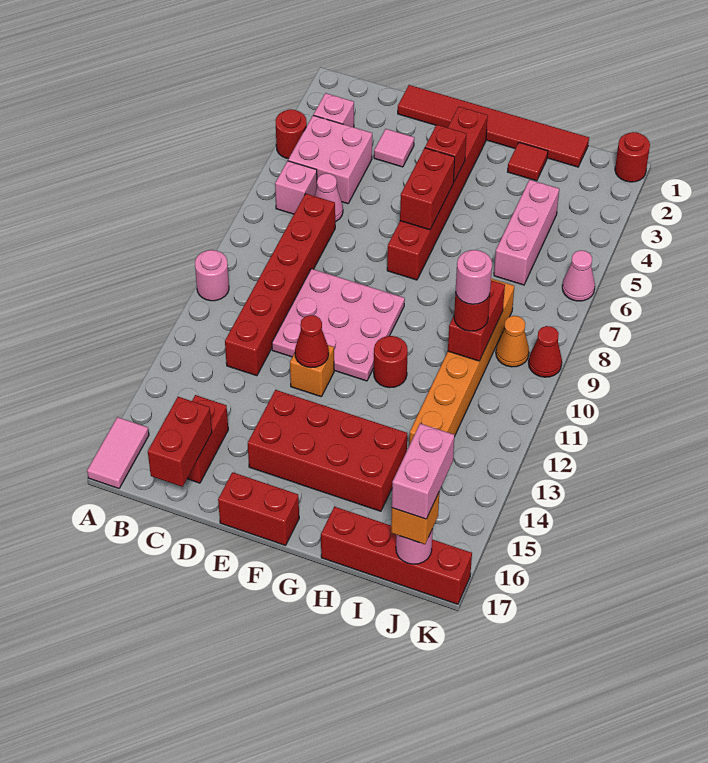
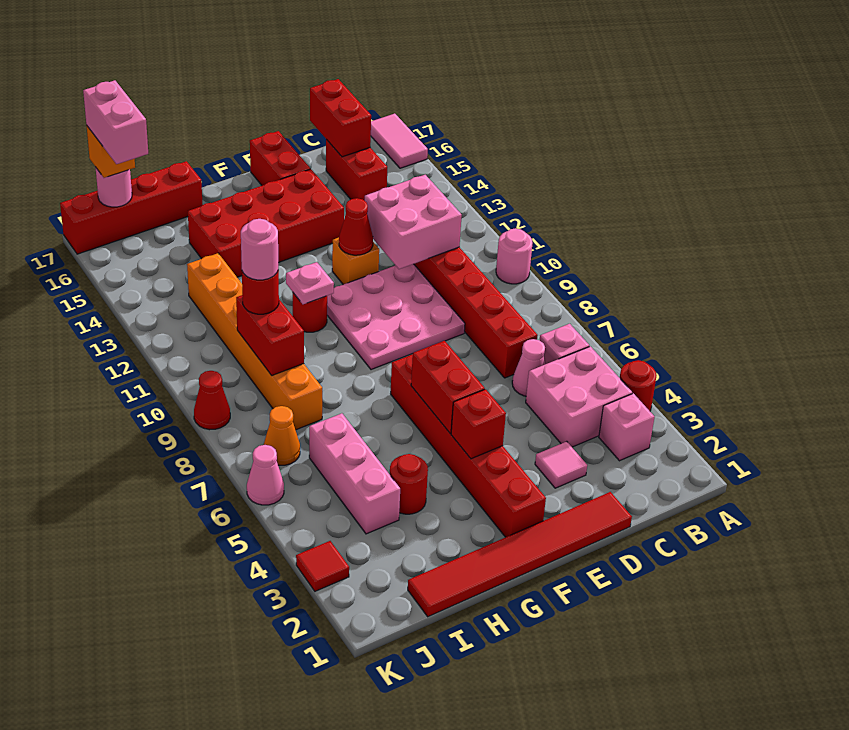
none -> pink 2x2 brick [365,175,462,269]
red 1x2 brick [218,472,299,545] -> red 1x2 brick turned to [250,131,310,186]
none -> pink 1x1 plate [286,262,334,304]
red 1x1 tile [508,142,548,181] -> red 1x1 tile moved to [296,541,349,591]
orange 1x1 cone [496,316,529,367] -> orange 1x1 cone moved to [264,406,300,465]
red 1x1 round brick [615,132,650,182] -> red 1x1 round brick moved to [390,454,428,514]

